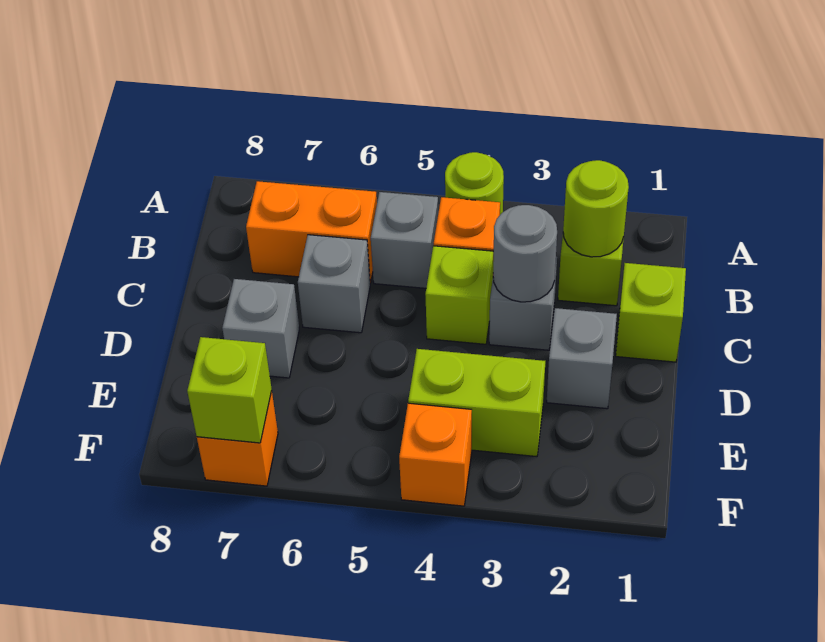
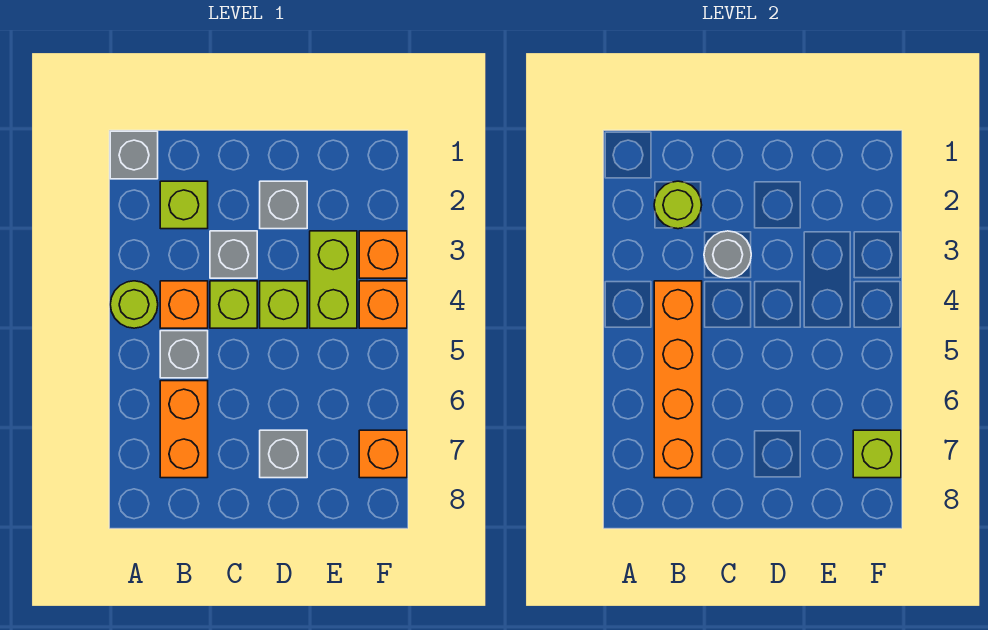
none -> orange 1x4 brick [654,281,702,478]
lime 1x1 brick [616,263,686,362] -> lime 1x1 brick moved to [260,281,307,328]
grey 1x1 brick [298,235,370,333] -> grey 1x1 brick moved to [110,131,158,179]
none -> orange 1x1 brick [359,231,407,278]

